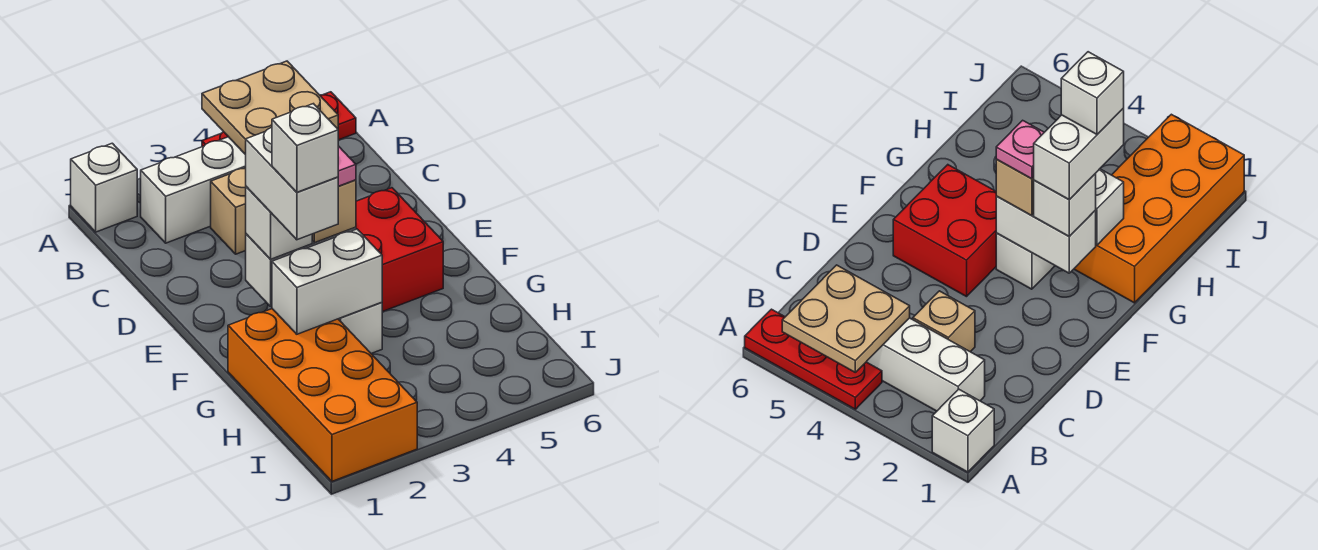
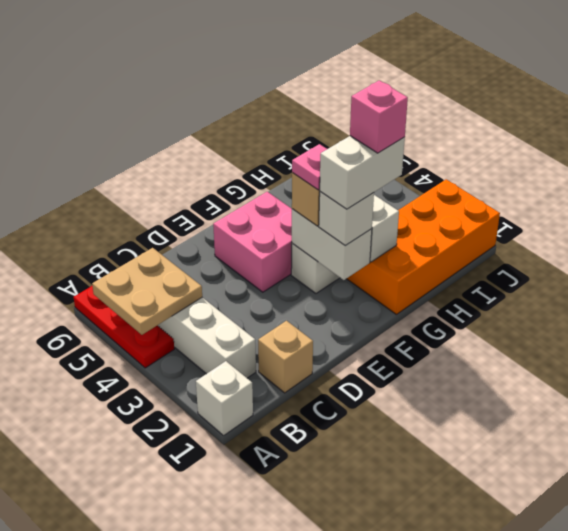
tan 1x1 brick [211,168,246,254] -> tan 1x1 brick moved to [258,321,313,393]
red 2x2 brick [356,188,443,312] -> pink 2x2 brick [213,192,292,292]
white 1x1 brick [272,104,338,192] -> pink 1x1 brick [350,80,408,153]

